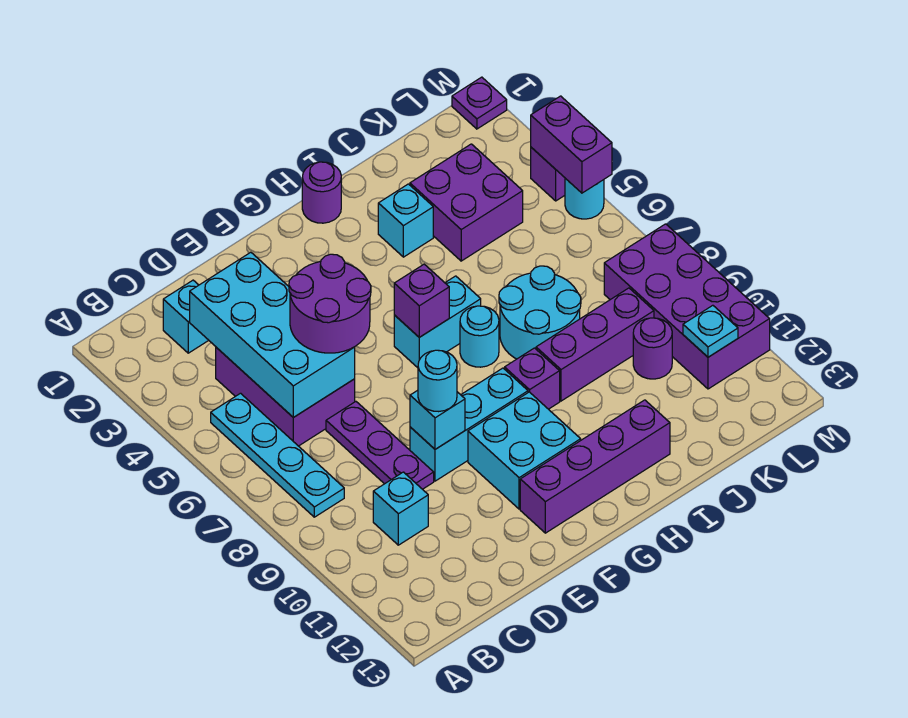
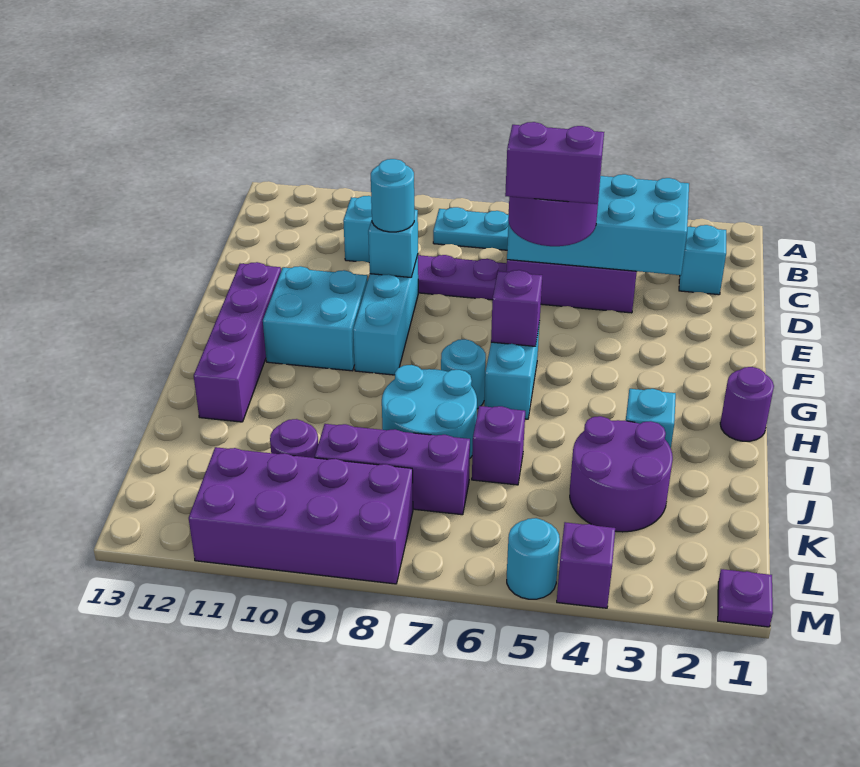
purple 1x1 brick [505,348,560,409] -> purple 1x1 brick moved to [472,406,525,485]
purple 1x3 brick [536,288,654,401] -> purple 1x3 brick turned to [315,424,470,515]
purple 2x2 brick [410,144,523,261] -> purple 2x2 round brick [570,416,673,532]
cyan 1x1 plate [683,305,738,357] -> none
purple 1x2 brick [531,96,612,193] -> purple 1x2 brick moved to [505,122,604,204]

